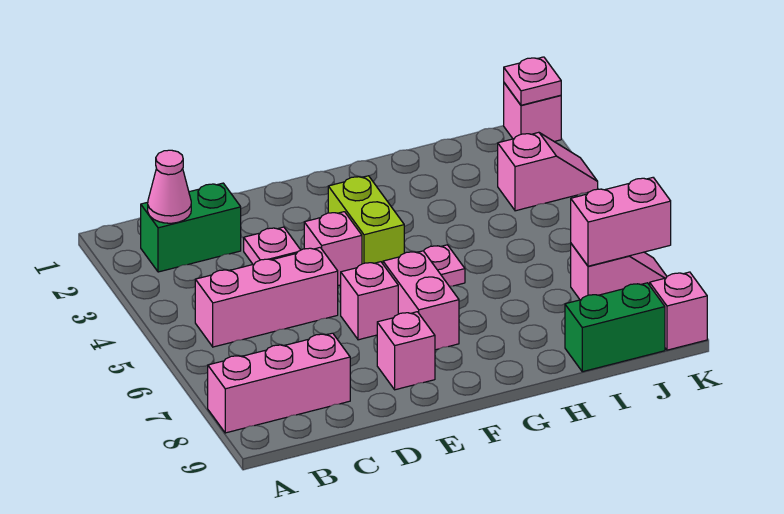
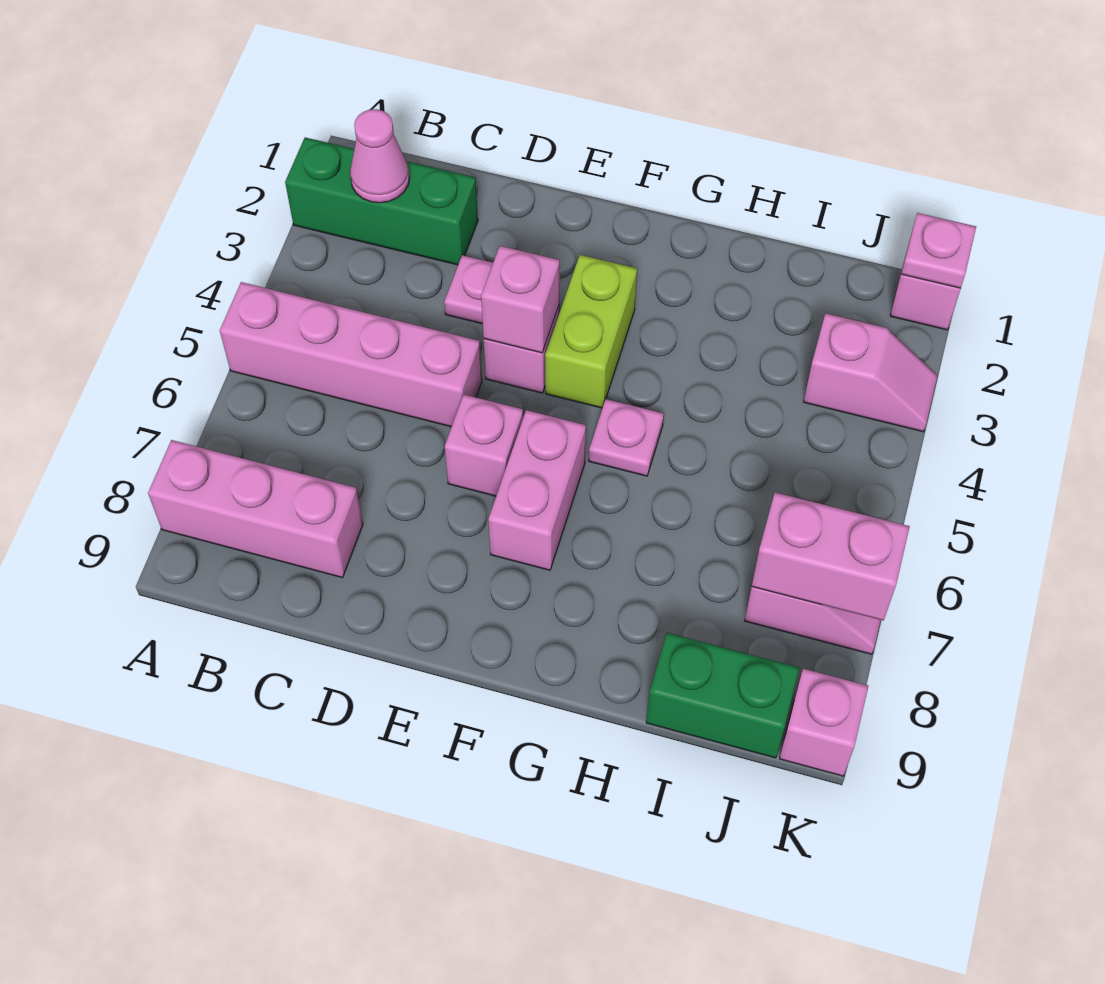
green 1x2 brick [141,183,241,272] -> green 1x3 brick [285,137,478,265]
pink 1x3 brick [195,248,338,347] -> pink 1x4 brick [220,282,482,427]
pink 1x1 brick [377,312,435,390] -> pink 1x1 brick moved to [481,246,560,353]

